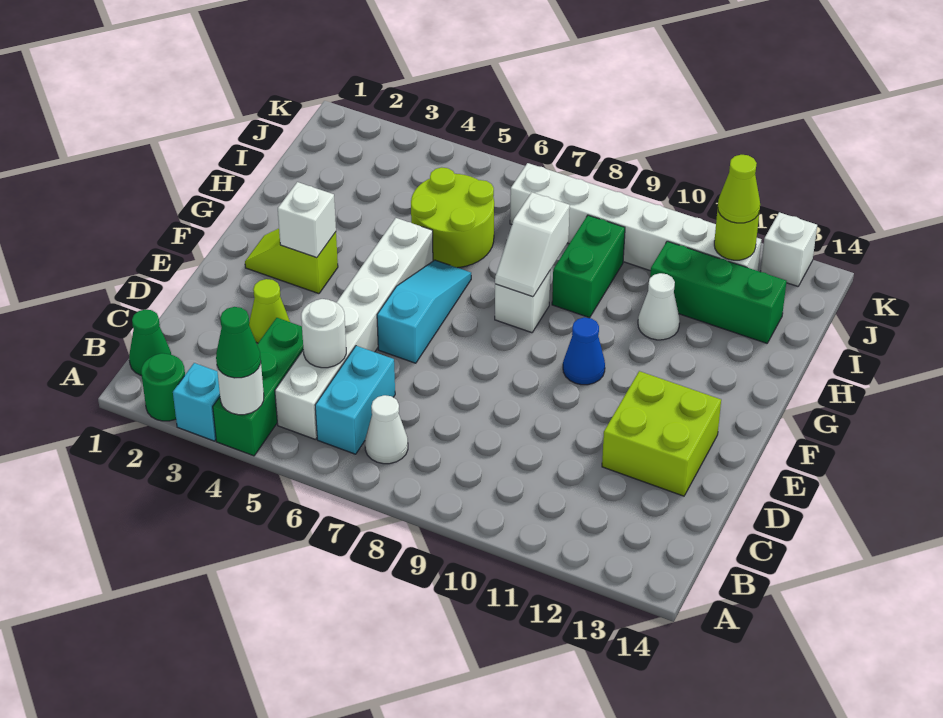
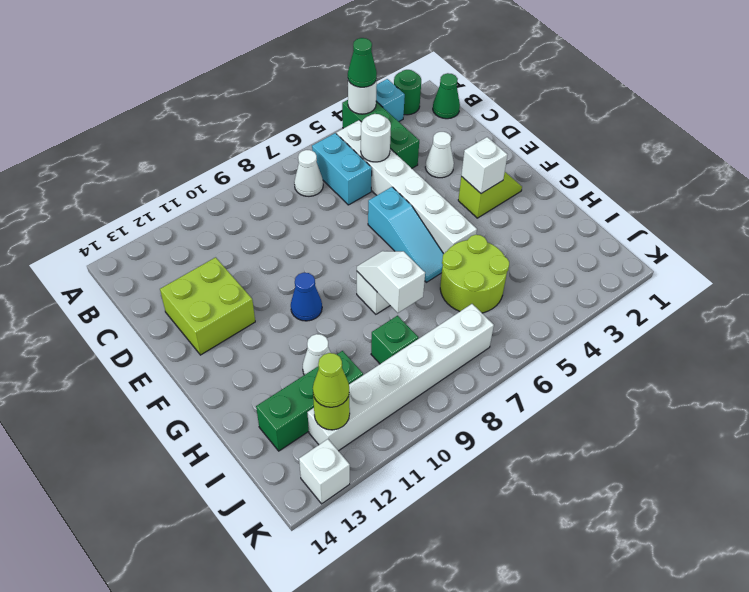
lime 1x1 cone [249,279,290,343] -> white 1x1 cone [425,132,454,178]
green 1x2 brick [552,215,625,318] -> green 1x1 brick [371,316,418,364]

